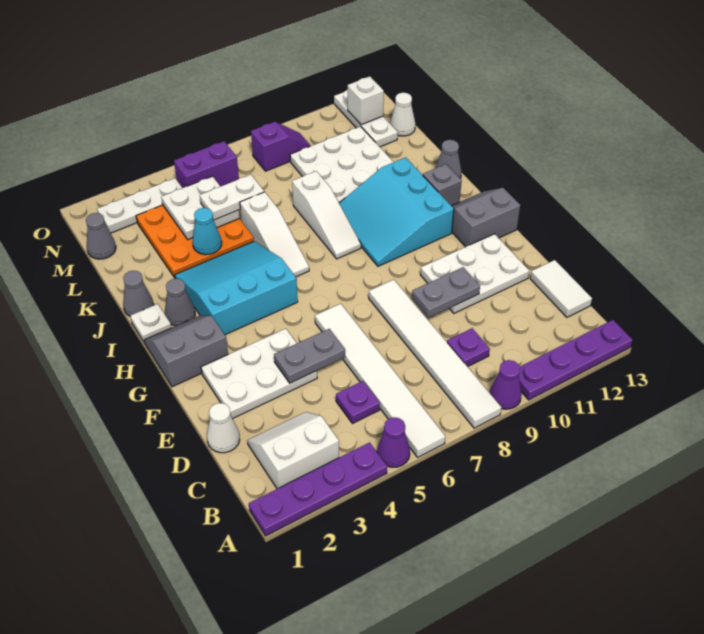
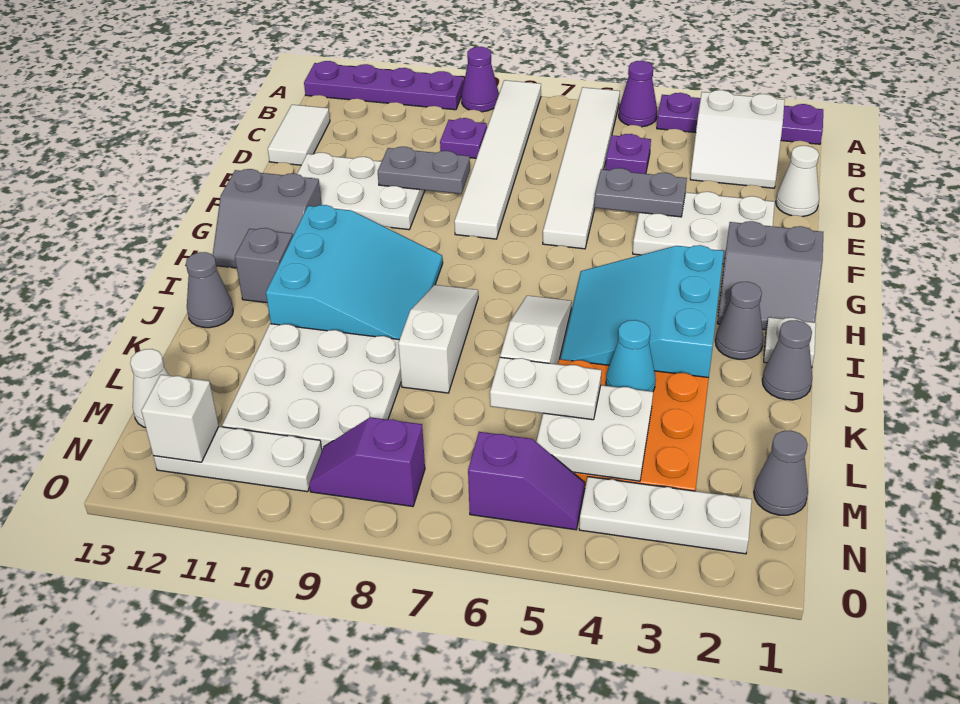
cyan 3x3 slope [175,241,298,335] -> cyan 3x3 slope turned to [560,245,724,377]
white 1x3 plate [334,90,398,147] -> white 1x3 plate turned to [153,427,322,492]
purple 1x2 brick [174,141,239,188] -> purple 1x2 slope [468,432,585,530]

